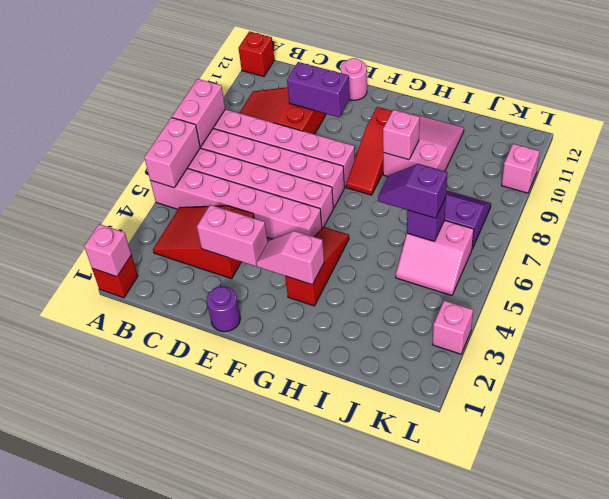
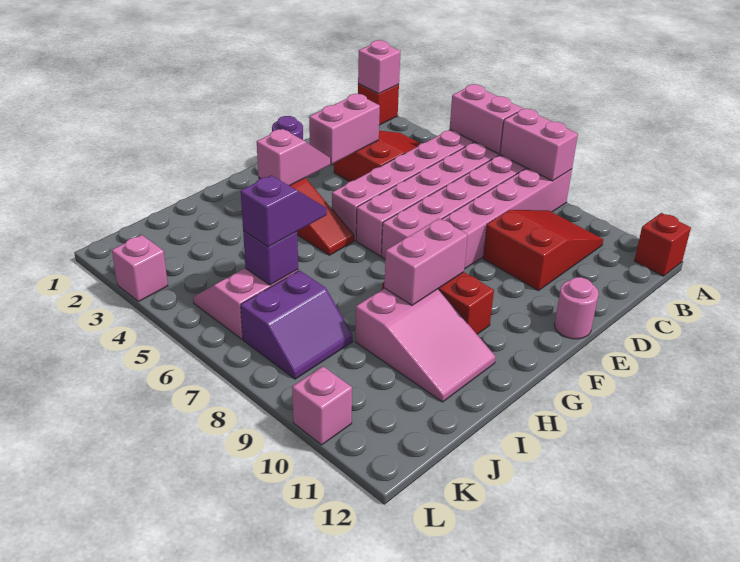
purple 1x2 brick [287,62,350,117] -> none
pink 1x1 brick [383,110,420,160] -> pink 1x2 brick [384,218,468,305]

